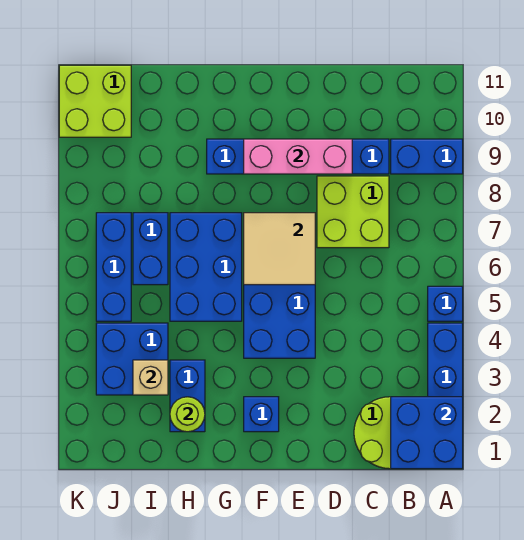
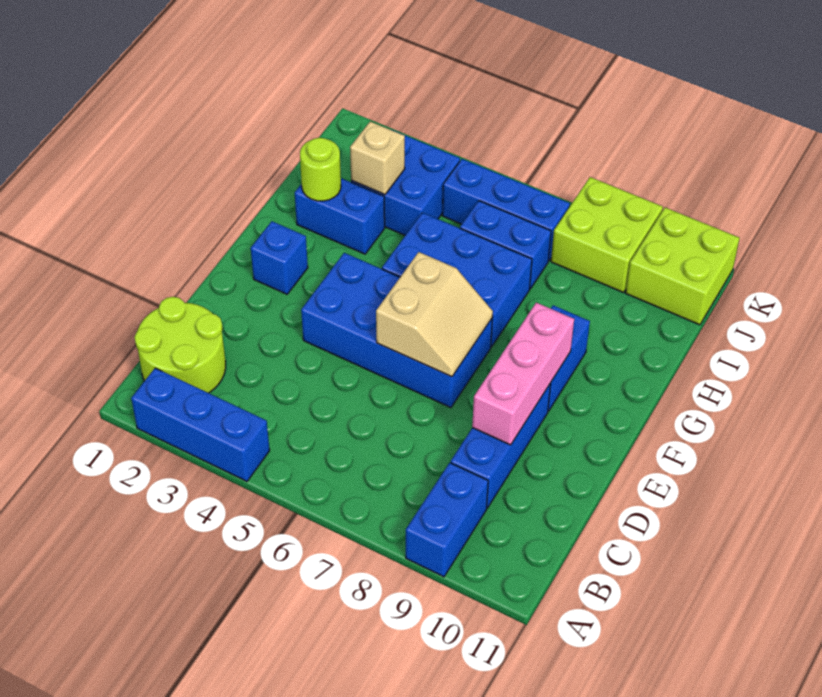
blue 2x2 brick [391,397,463,469] -> none
blue 1x1 brick [428,286,463,321] -> none
lime 2x2 brick [317,176,389,248] -> lime 2x2 brick moved to [551,177,663,293]
tan 2x2 tile [244,213,315,285] -> tan 2x2 slope [376,252,493,377]

